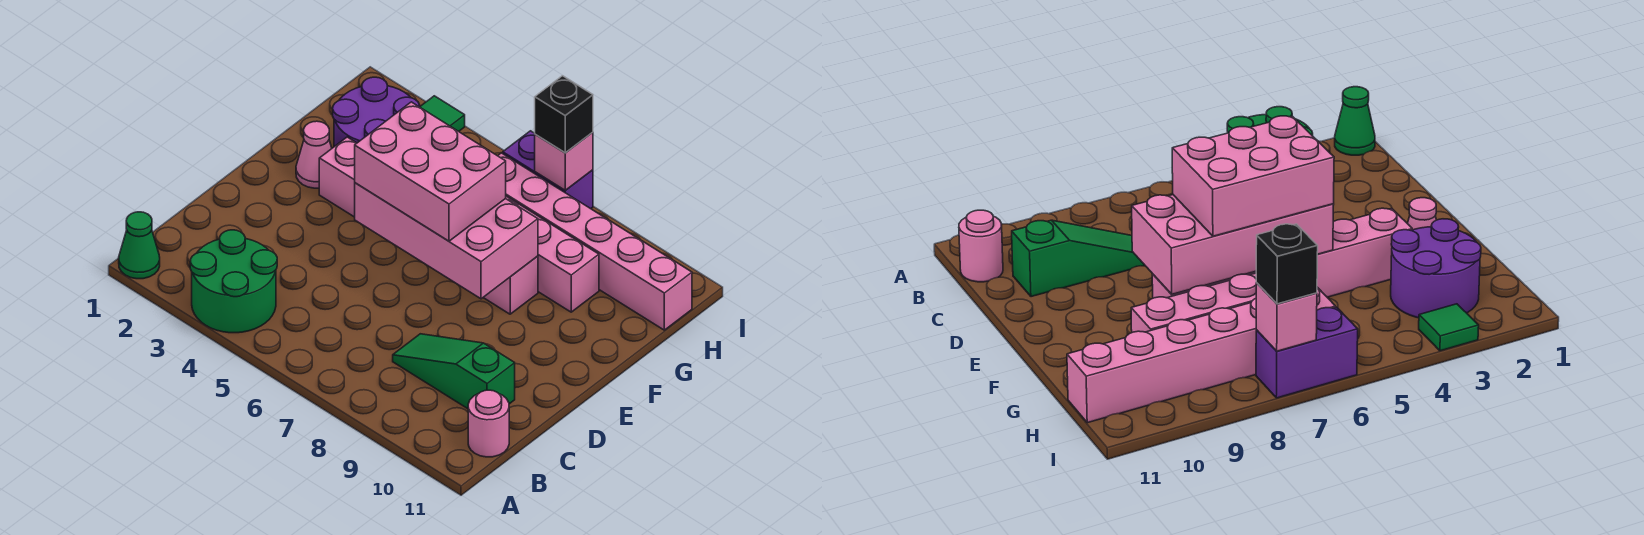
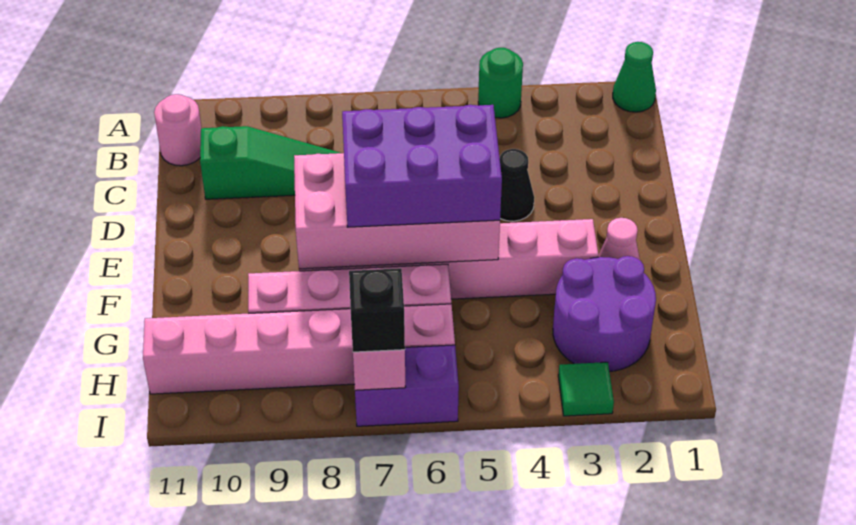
green 2x2 round brick [190,230,277,333] -> green 1x1 round brick [478,48,523,118]
none -> black 1x1 cone [500,149,534,221]
pink 2x3 brick [355,102,506,241] -> purple 2x3 brick [342,105,502,227]

